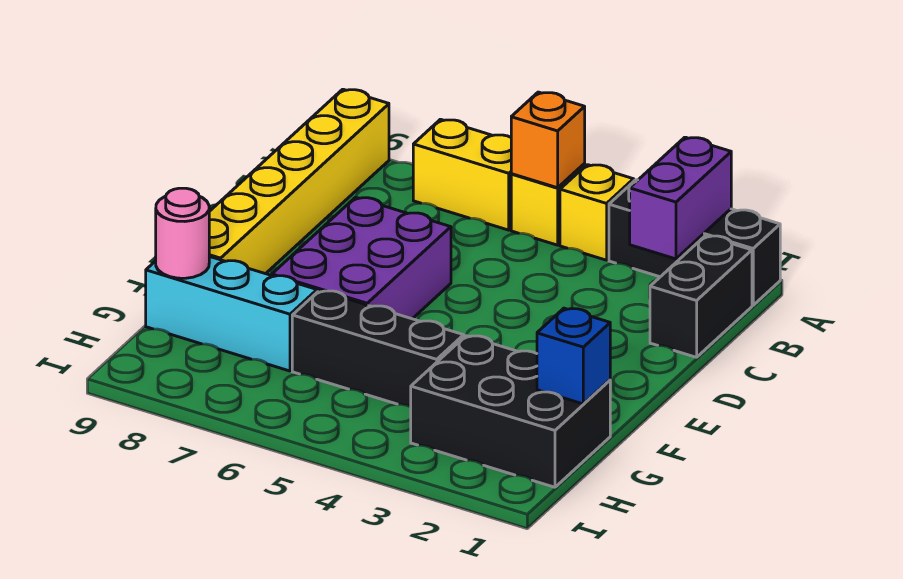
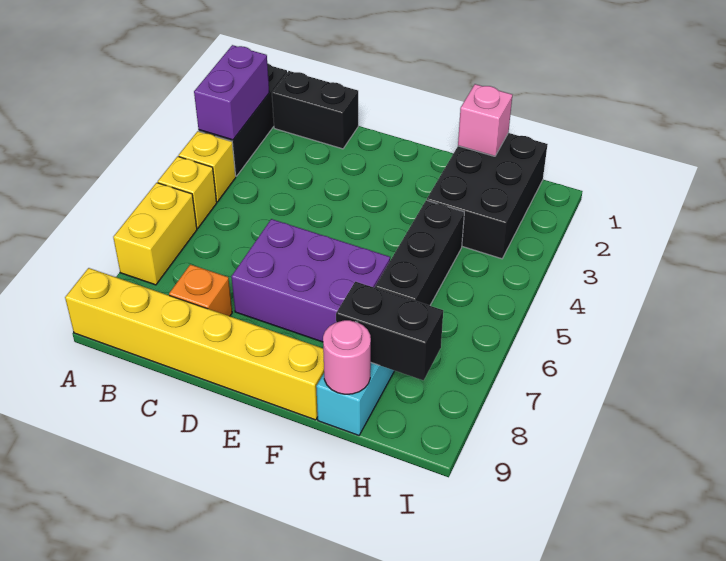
purple 1x2 brick [630,137,731,259] -> purple 1x2 brick turned to [194,45,269,140]
orange 1x1 brick [511,92,585,188] -> orange 1x1 brick moved to [169,264,232,316]
blue 1x1 brick [537,308,610,404] -> pink 1x1 brick [458,84,512,156]
none -> black 1x2 brick [336,282,443,380]

